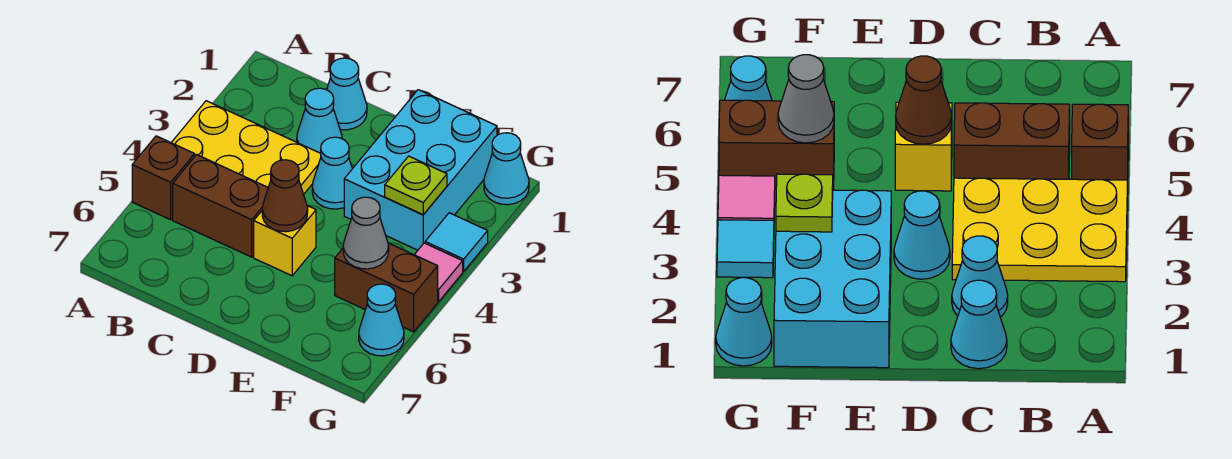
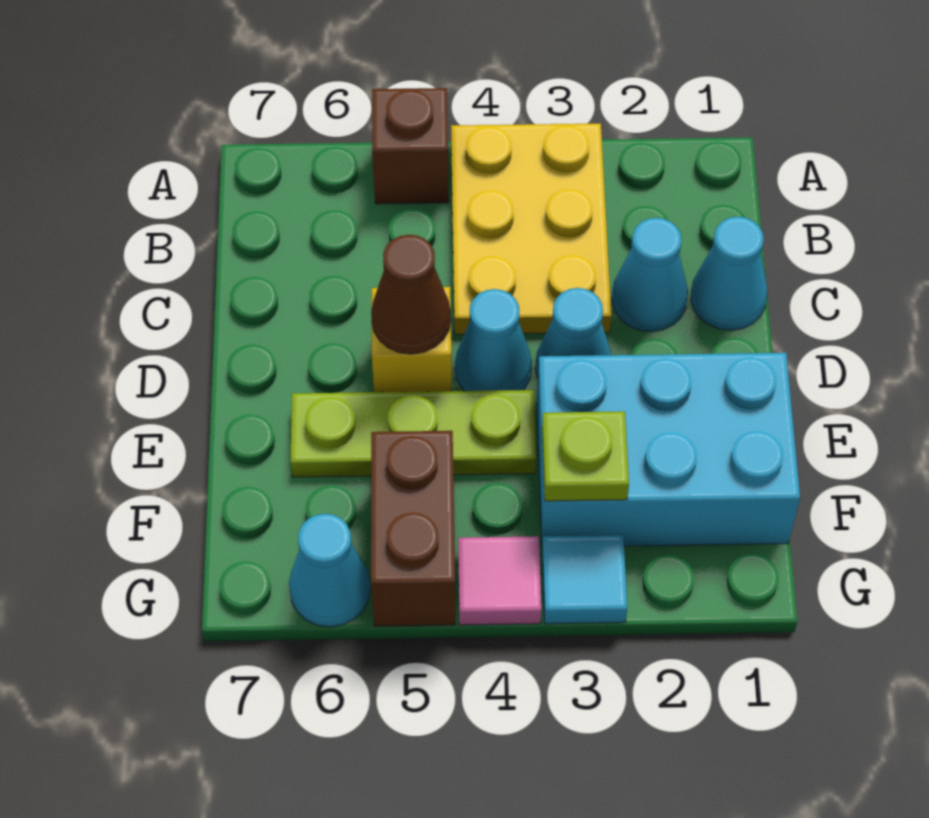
brown 1x2 brick [173,155,268,257] -> none
none -> lime 1x3 plate [290,390,536,477]
grey 1x1 cone [343,197,389,269] -> none
cyan 1x1 cone [484,133,529,205] -> cyan 1x1 cone moved to [455,289,532,391]

